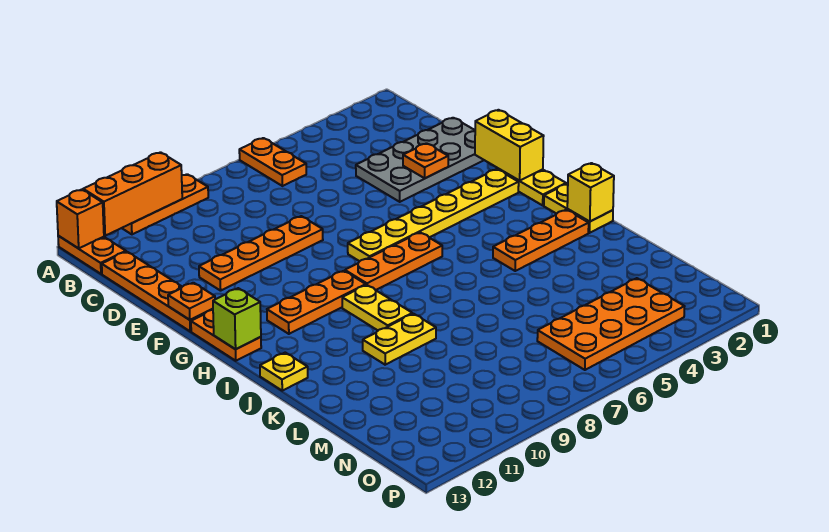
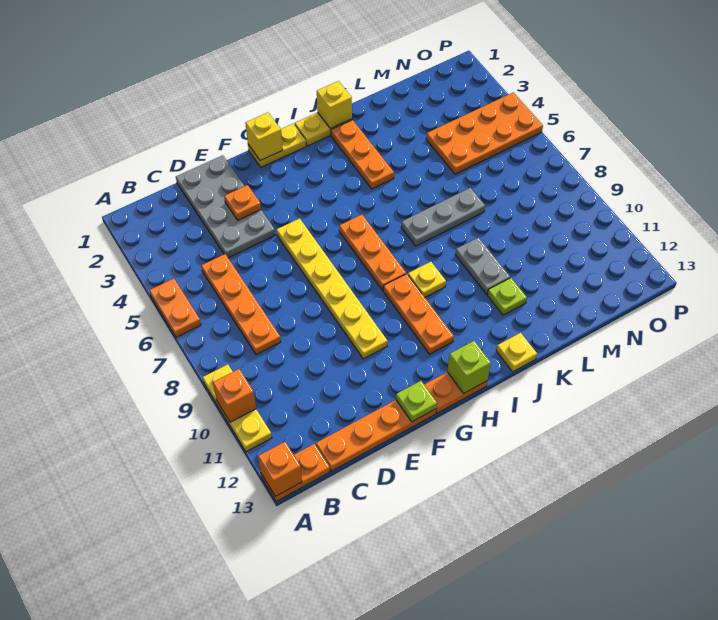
orange 1x2 plate [239,138,306,186] -> orange 1x2 plate turned to [149,279,201,337]
orange 1x3 plate [122,174,208,234] -> yellow 1x3 plate [202,364,272,452]
orange 1x3 brick [83,152,182,236] -> orange 1x1 brick [213,369,256,422]
orange 1x4 plate [199,216,323,291] -> orange 1x4 plate moved to [201,254,281,355]
yellow 1x2 brick [475,110,544,181] -> yellow 1x1 brick [245,113,283,161]
orange 1x1 plate [168,283,215,320] -> lime 1x1 plate [396,381,437,422]
yellow 1x6 plate [348,169,519,261] -> yellow 1x6 plate moved to [277,218,388,359]
yellow 1x2 plate [342,285,412,330] -> yellow 1x1 plate [408,262,446,297]
none -> grey 1x3 plate [401,188,485,246]
yellow 1x2 plate [363,314,436,365] -> grey 1x2 plate [455,238,510,294]
none -> lime 1x1 plate [487,278,527,315]
orange 2x4 plate [537,278,685,370] -> orange 2x4 plate turned to [426,93,543,174]

